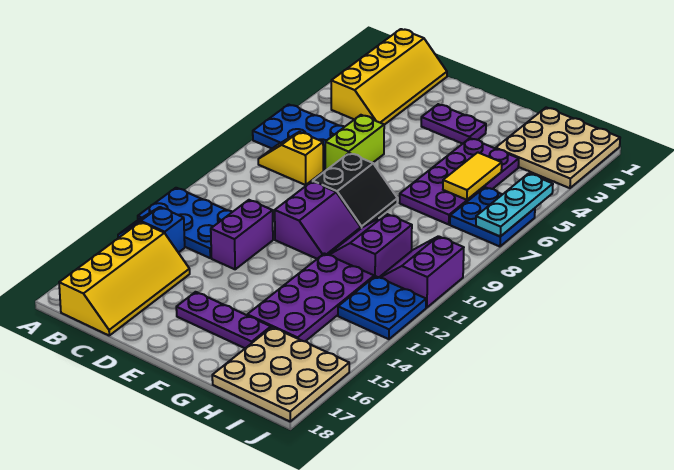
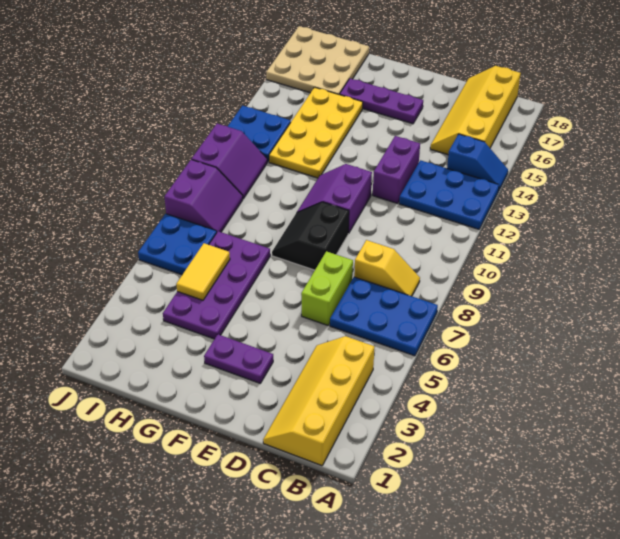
purple 2x2 slope [328,214,412,278] -> purple 2x2 slope moved to [164,159,243,232]
purple 2x4 plate [247,253,374,341] -> yellow 2x4 plate [269,87,363,178]
tan 3x3 plate [496,108,620,188] -> none
cyan 1x3 plate [476,174,553,237] -> none

